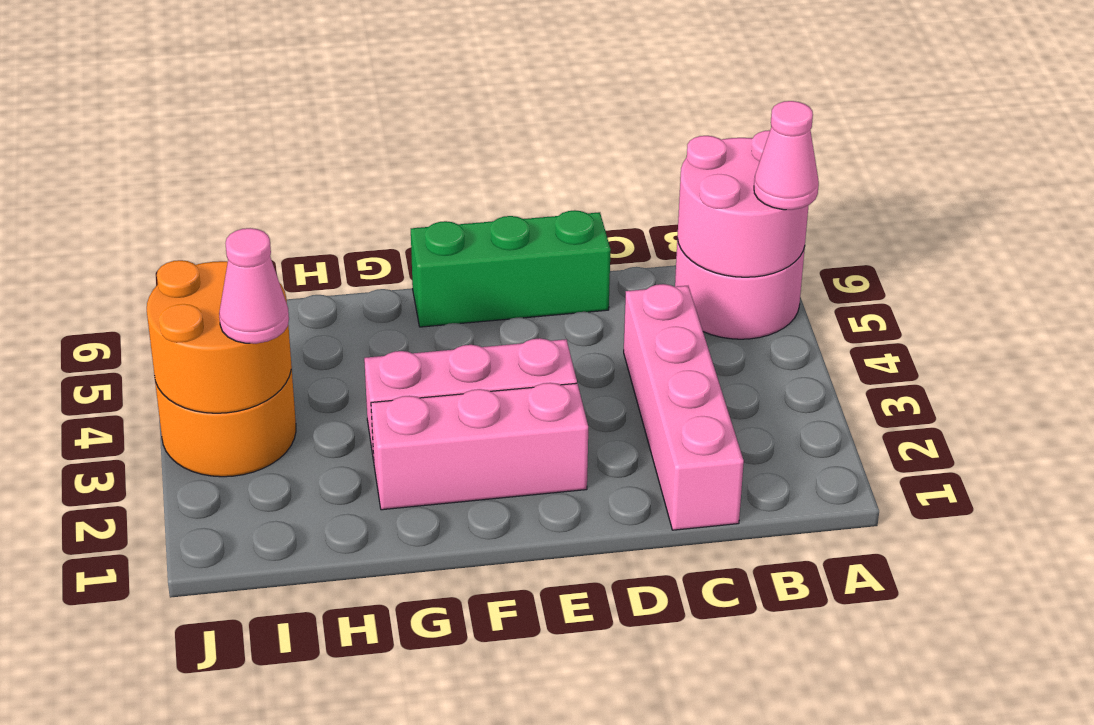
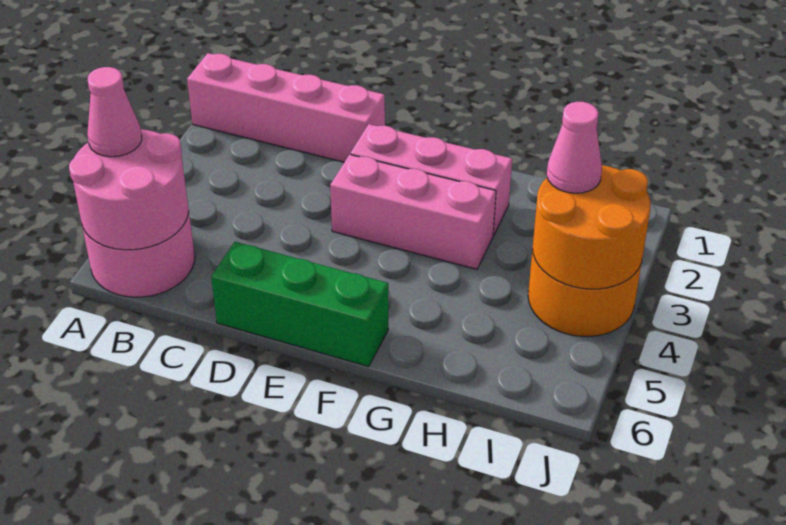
pink 1x4 brick [624,284,744,530] -> pink 1x4 brick turned to [187,53,385,162]

